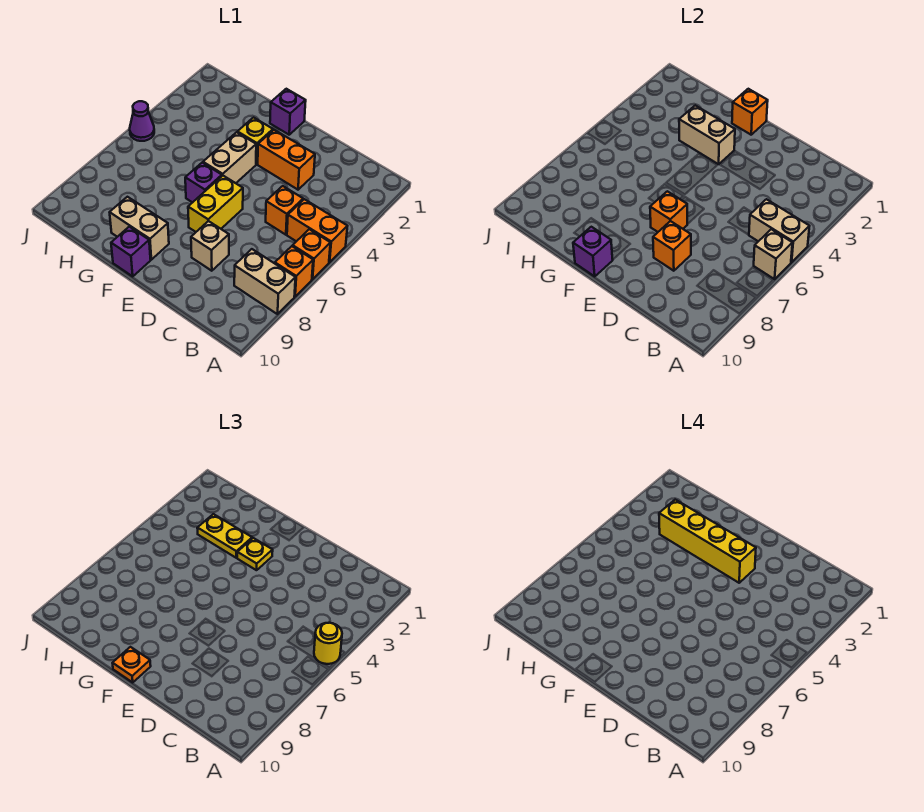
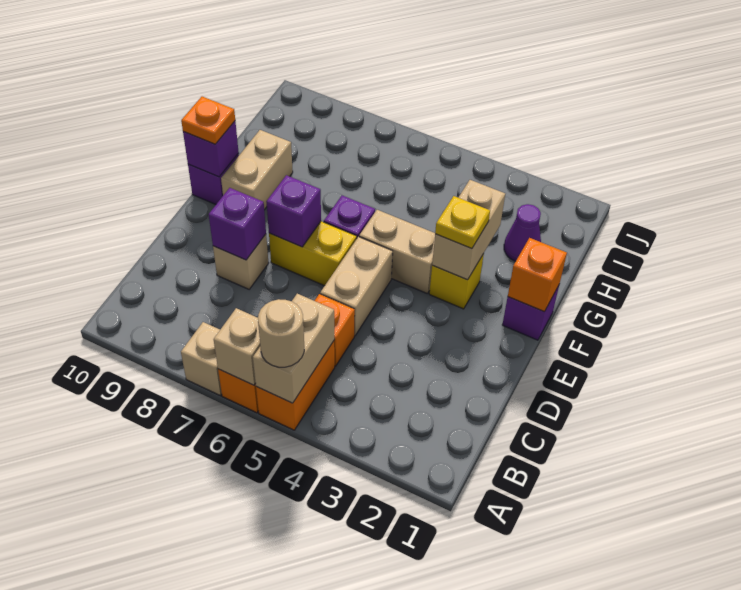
yellow 1x1 round brick [314,623,342,664] -> tan 1x1 round brick [258,299,304,367]
orange 1x1 brick [275,246,313,296] -> tan 1x1 brick [181,322,222,395]
tan 1x2 brick [234,249,296,314] -> tan 1x2 brick moved to [320,237,393,336]
orange 1x2 brick [258,130,315,190] -> none
orange 1x1 brick [653,221,691,271] -> purple 1x1 brick [209,188,266,260]
yellow 1x4 brick [659,500,756,583] -> none
orange 1x1 brick [650,191,687,232] -> purple 1x1 brick [266,175,321,247]
yellow 1x2 plate [197,514,252,558] -> none
purple 1x1 cone [130,101,154,141] -> purple 1x1 cone moved to [504,204,541,261]

